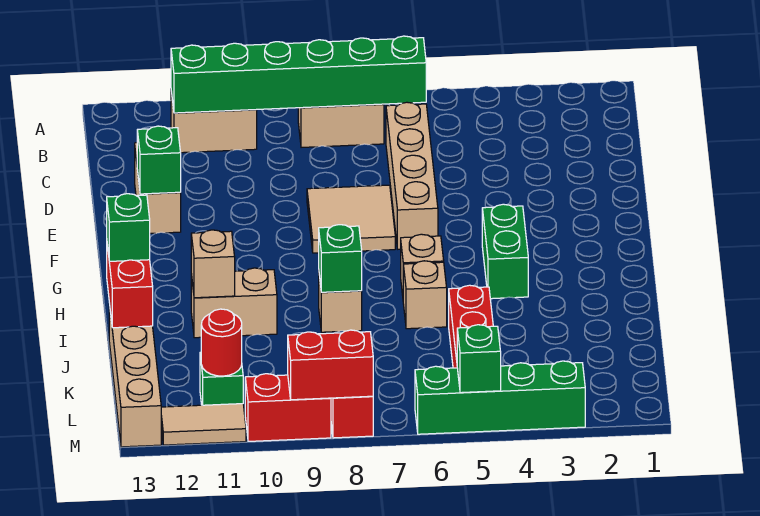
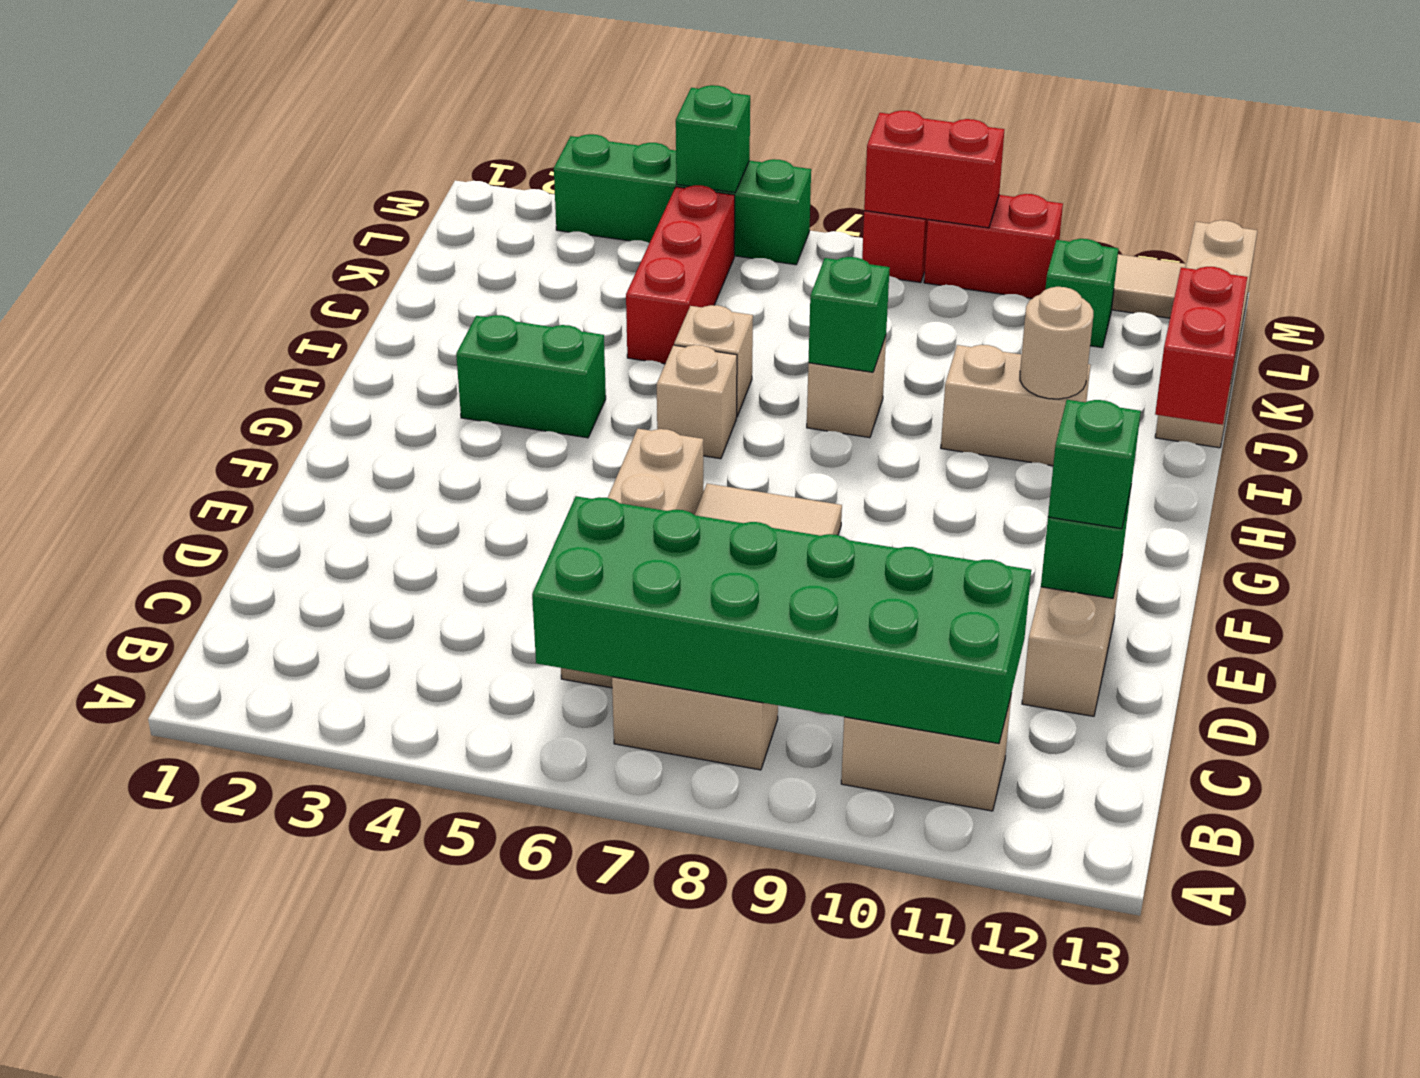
green 1x6 brick [171,36,426,113] -> green 2x6 brick [532,496,1031,743]
green 1x2 brick [482,204,528,299] -> green 1x2 brick turned to [456,315,606,438]
tan 1x1 brick [191,230,235,298] -> tan 1x1 round brick [1020,287,1093,399]
green 1x1 brick [107,194,150,261] -> green 1x1 brick moved to [1048,400,1141,529]
red 1x1 round brick [201,309,242,376] -> none

